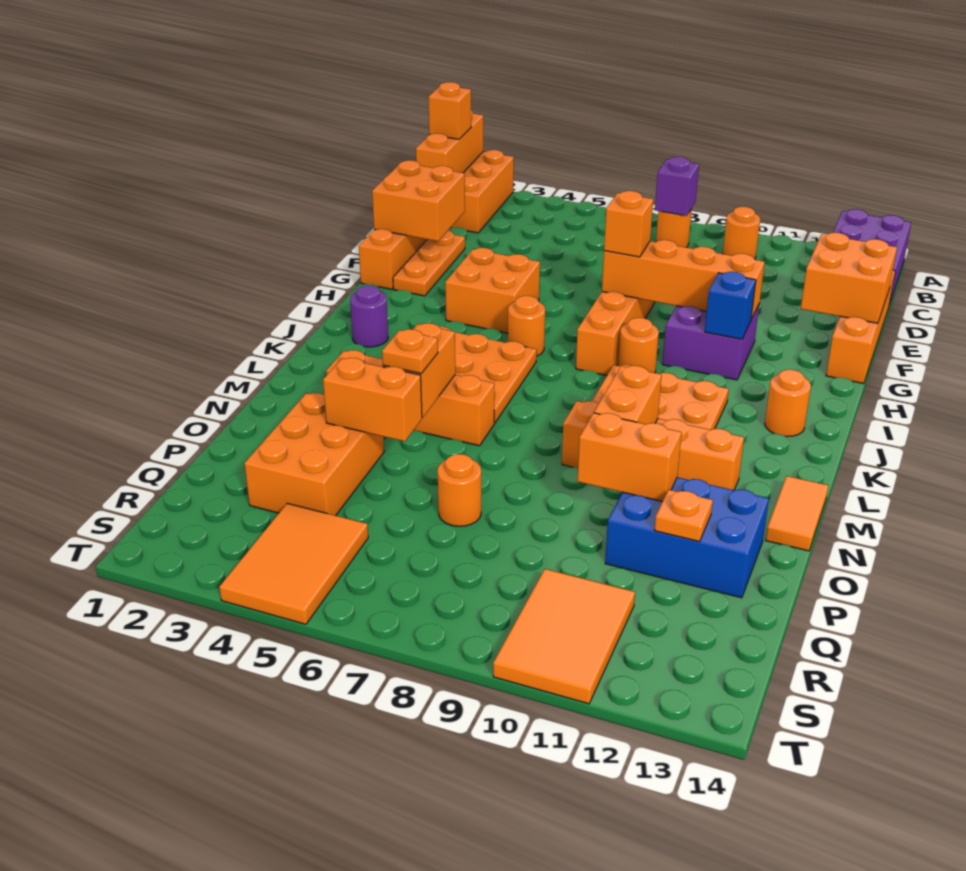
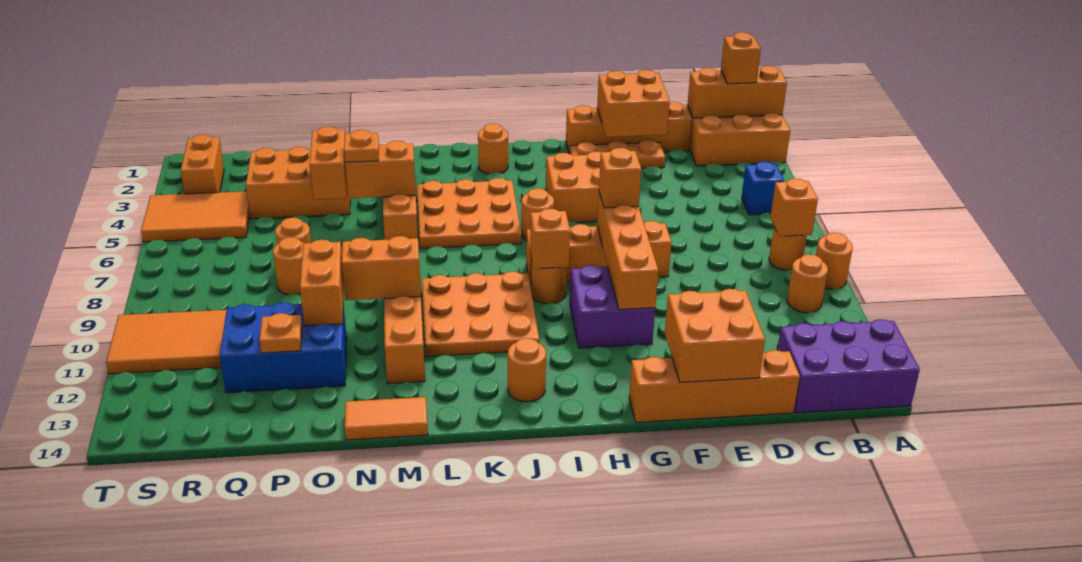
none -> orange 1x1 round brick [816,232,853,289]
purple 1x1 brick [655,157,699,216] -> orange 1x1 brick [770,178,818,236]
blue 1x1 brick [705,272,756,339] -> blue 1x1 brick moved to [742,161,784,215]
none -> orange 1x1 brick [530,209,570,269]
purple 1x1 round brick [350,285,388,347] -> orange 1x1 round brick [478,124,508,174]
blue 2x3 brick [605,477,769,598] -> blue 2x3 brick turned to [220,302,347,393]
none -> orange 1x1 round brick [273,237,304,295]
none -> orange 1x2 brick [181,135,224,194]

